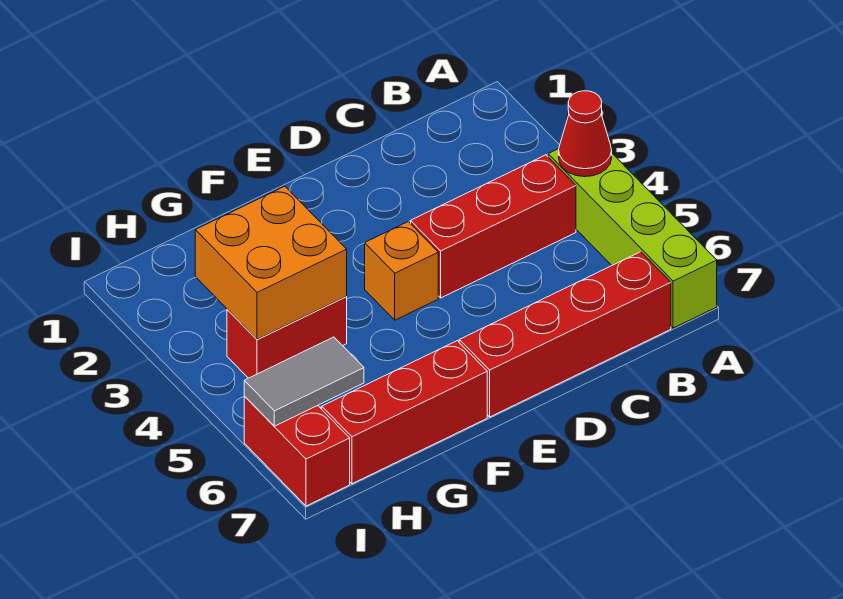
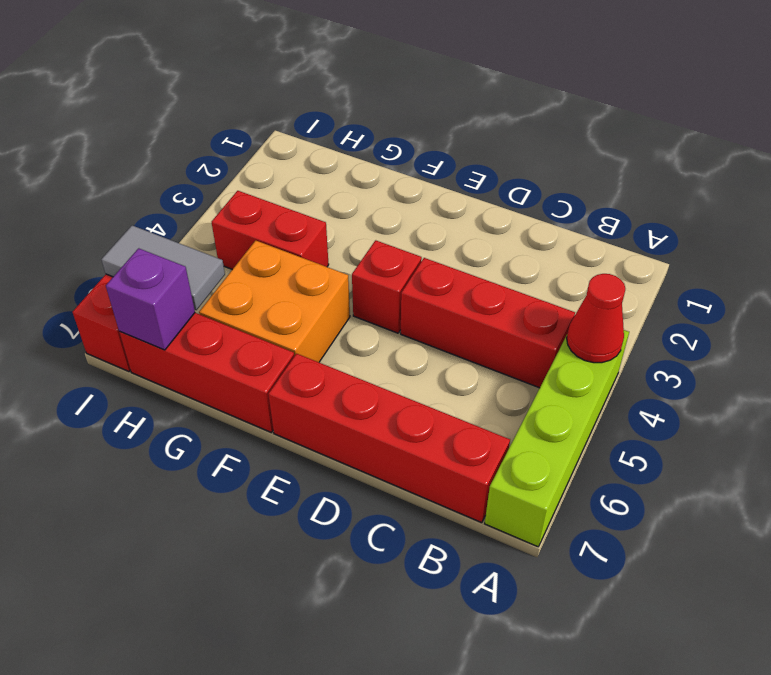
orange 1x1 brick [365,222,438,320] -> red 1x1 brick [352,240,422,333]
orange 2x2 brick [195,186,347,339] -> orange 2x2 brick moved to [199,241,350,362]
none -> purple 1x1 brick [106,248,195,350]

